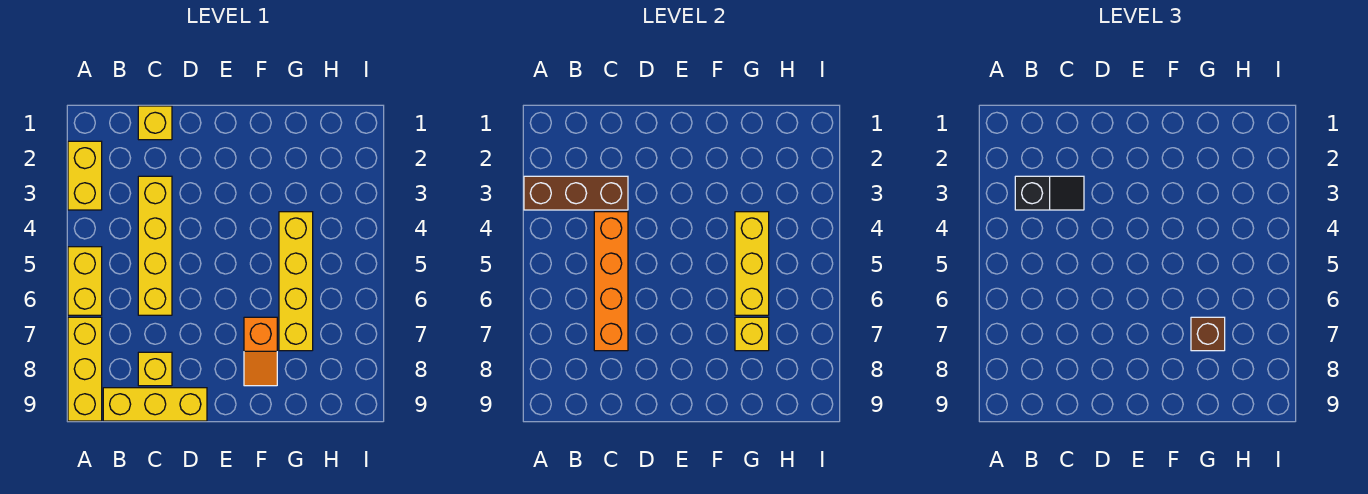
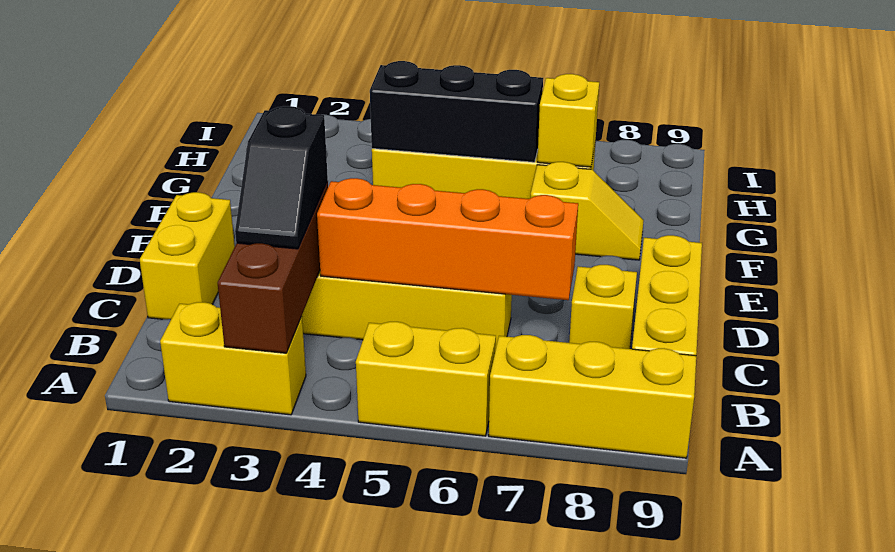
black 1x2 slope [1015,176,1084,210] -> black 1x2 slope turned to [235,106,328,249]
yellow 1x1 brick [138,106,172,140] -> yellow 1x2 brick [140,192,235,319]
orange 1x2 slope [244,317,277,386] -> yellow 1x2 slope [531,162,644,260]
yellow 1x3 brick [735,212,769,315] -> black 1x3 brick [370,61,543,162]
brown 1x1 brick [1191,317,1225,351] -> none

